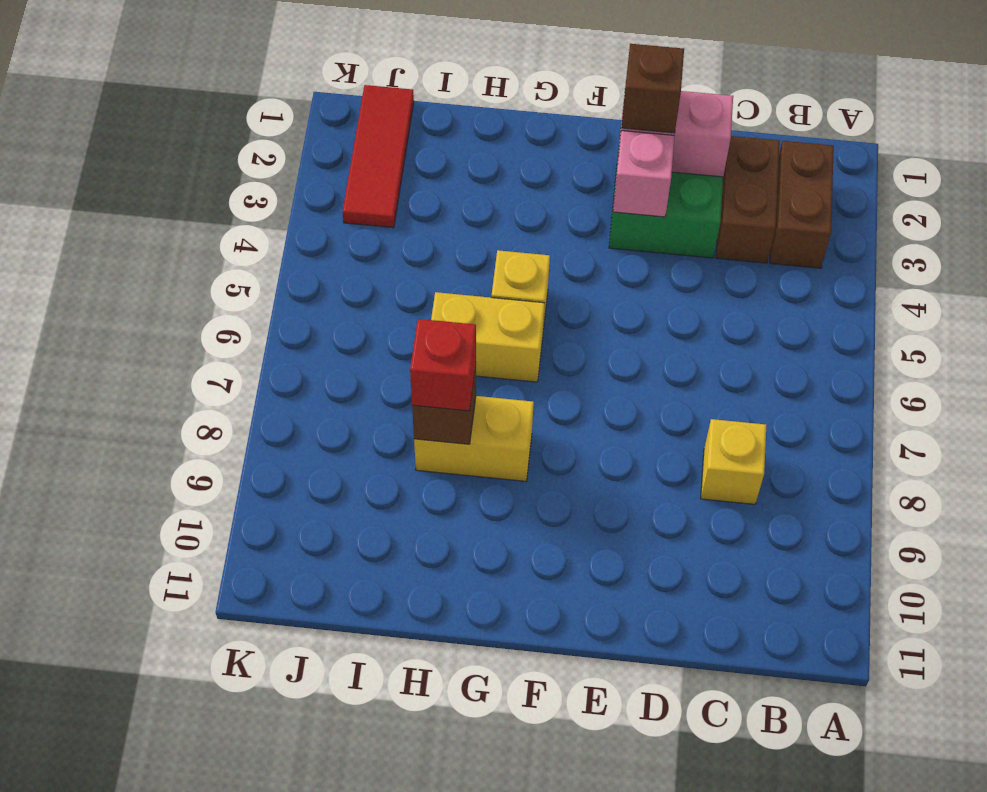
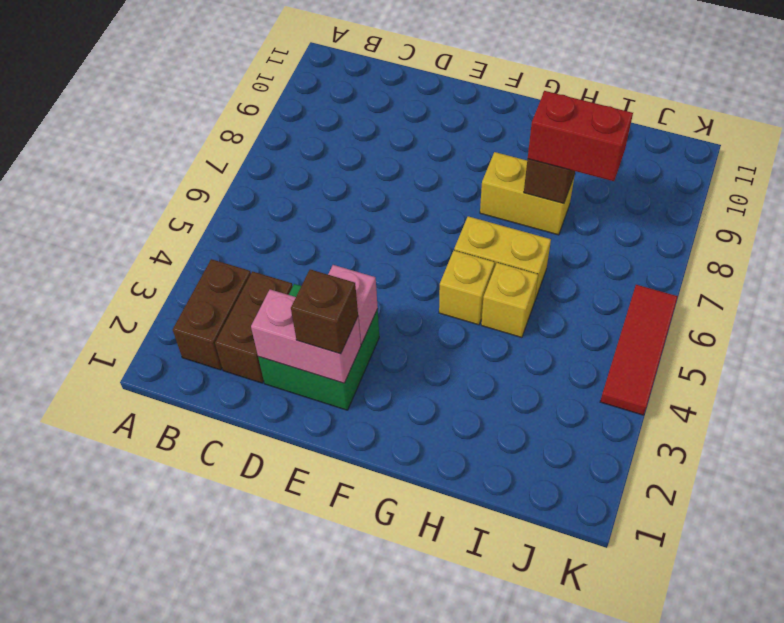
yellow 1x1 brick [701,419,766,504] -> yellow 1x1 brick moved to [481,263,538,337]
red 1x1 brick [410,319,476,411] -> red 1x2 brick [528,91,633,181]
red 1x3 tile [343,85,414,228] -> red 1x3 tile moved to [600,285,678,415]

